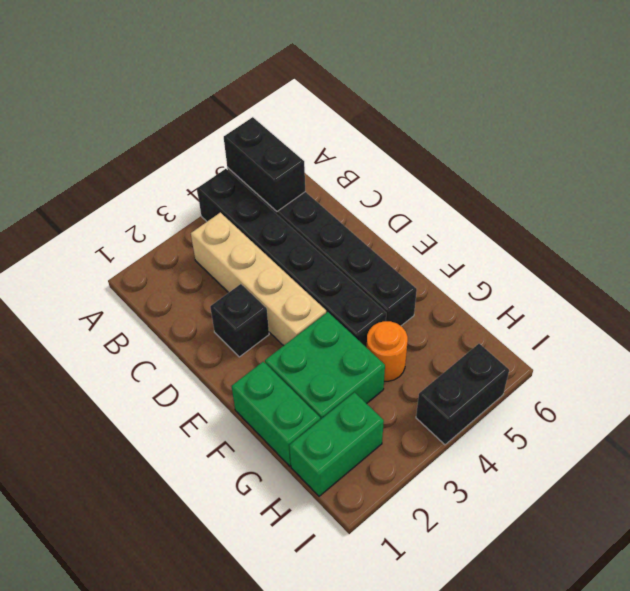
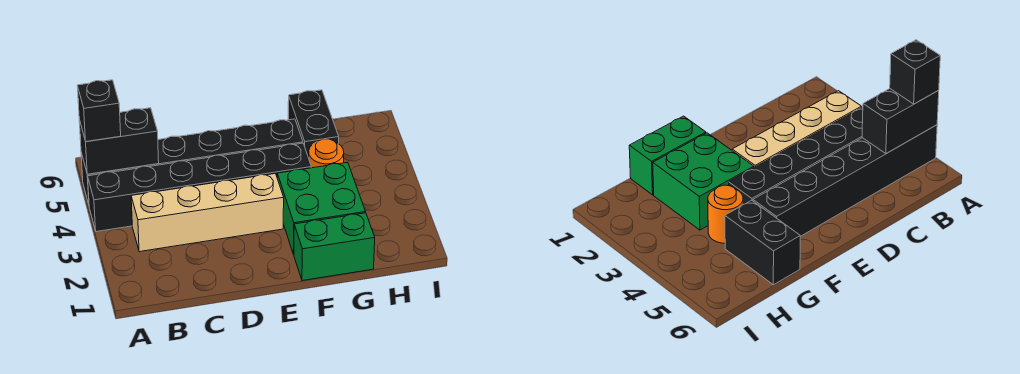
black 1x1 brick [210,284,269,357] -> black 1x1 brick moved to [77,80,121,142]
green 1x2 brick [289,392,384,496] -> none
black 1x2 brick [416,344,509,445] -> black 1x2 brick moved to [288,90,339,158]

